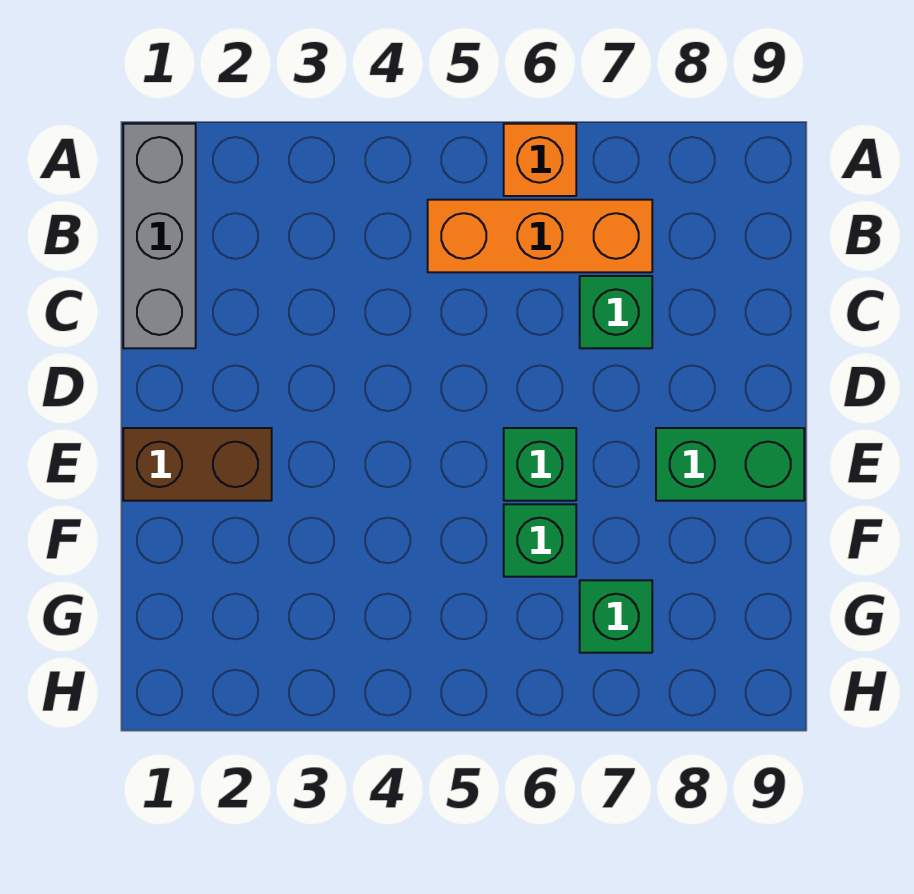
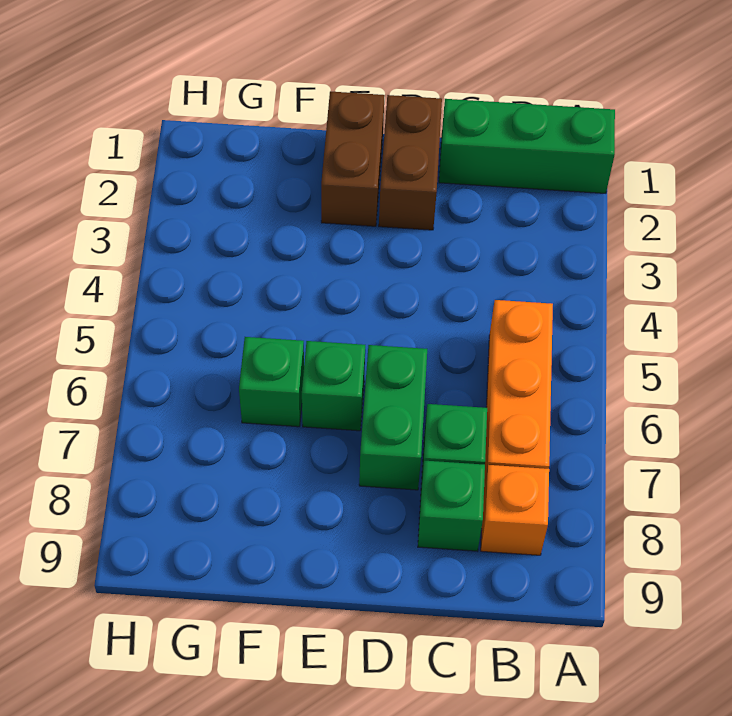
grey 1x3 brick [123,124,196,348] -> green 1x3 brick [439,99,615,193]
orange 1x1 brick [504,124,576,196] -> orange 1x1 brick moved to [481,465,549,555]
none -> brown 1x2 brick [379,95,442,230]
green 1x2 brick [656,428,804,501] -> green 1x2 brick moved to [359,345,427,490]
green 1x1 brick [580,580,652,653] -> green 1x1 brick moved to [418,461,485,551]

